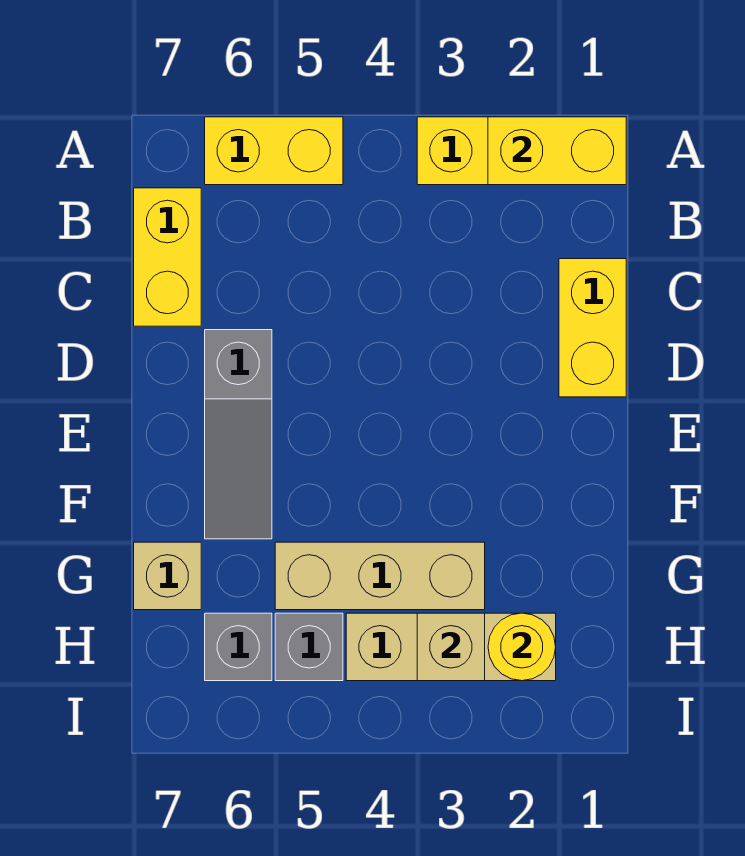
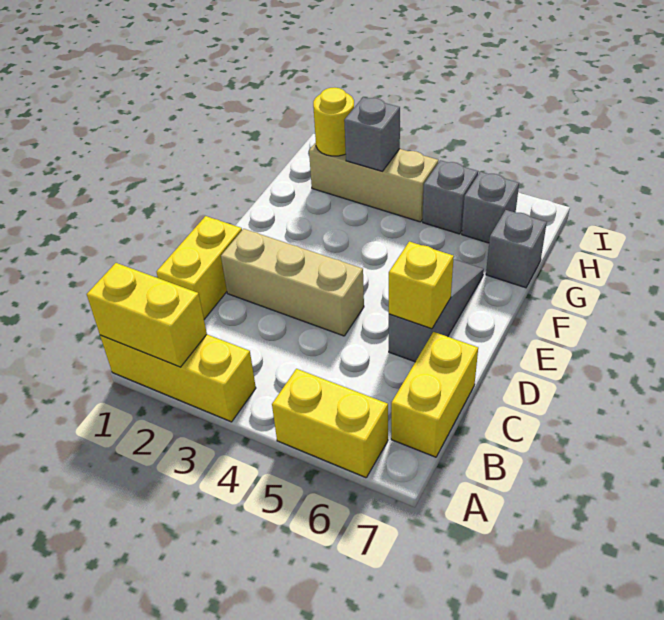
none -> yellow 1x1 brick [389,242,454,329]
tan 1x3 brick [275,542,485,610] -> tan 1x3 brick moved to [221,229,364,336]
tan 1x1 brick [134,542,201,610] -> grey 1x1 brick [486,210,547,288]
tan 1x1 brick [417,613,485,681] -> grey 1x1 brick [344,97,400,171]

